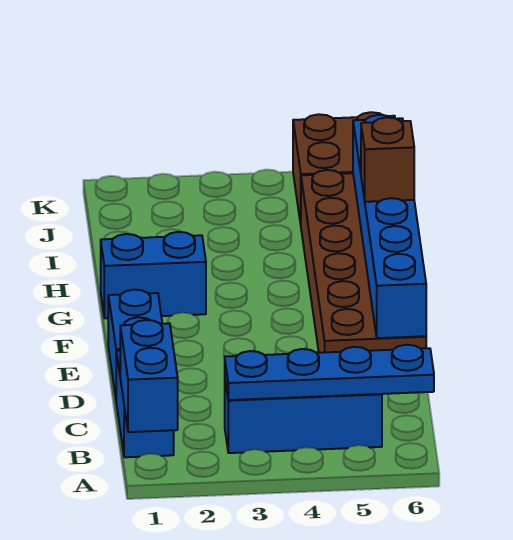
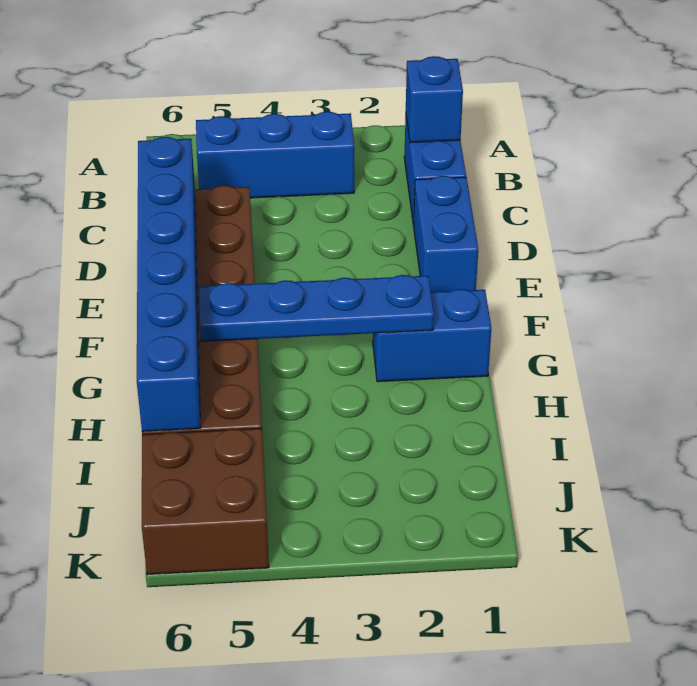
blue 1x2 brick [120,320,178,432] -> blue 1x1 brick [406,56,463,143]
blue 1x4 plate [225,345,434,400] -> blue 1x4 plate moved to [199,275,434,341]
brown 1x1 brick [361,117,414,202] -> none

